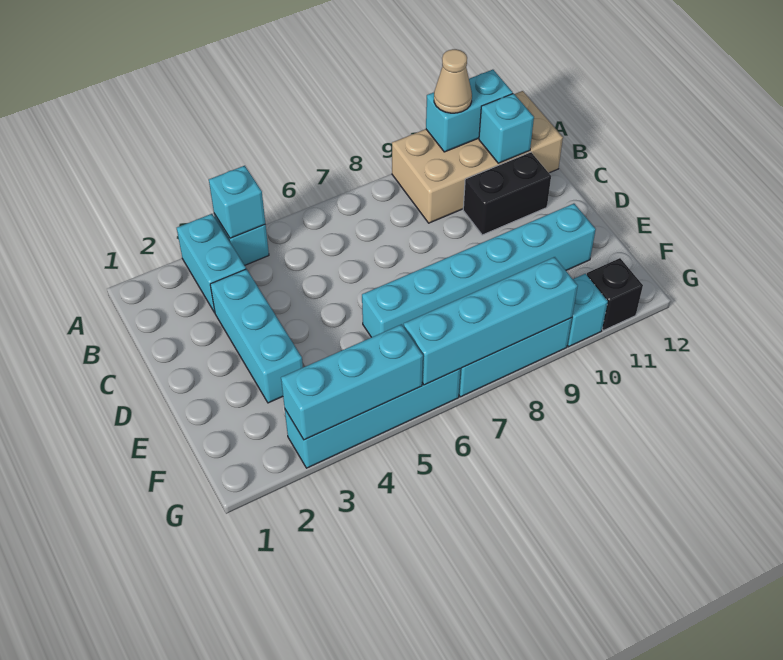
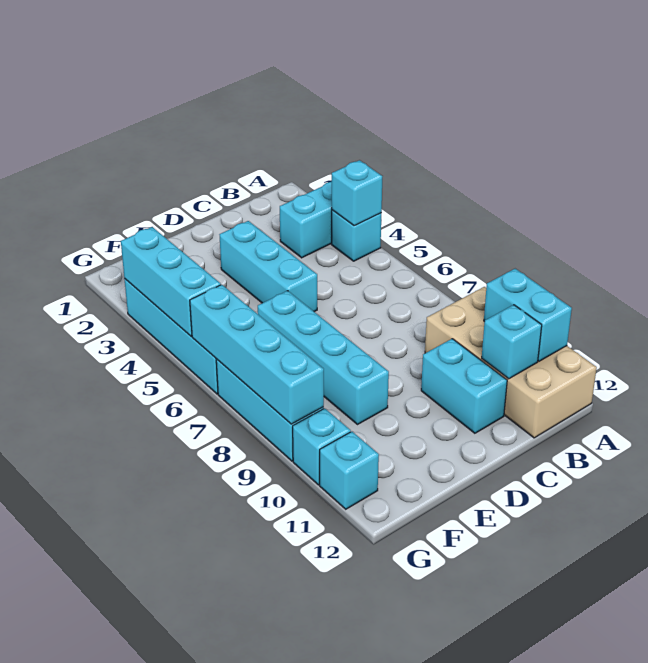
tan 1x1 cone [434,49,472,113] -> none
cyan 1x3 brick [210,269,303,403] -> cyan 1x3 brick turned to [219,221,317,312]
black 1x2 brick [463,152,551,235] -> cyan 1x2 brick [421,339,507,433]
cyan 1x6 brick [362,204,596,337] -> cyan 1x4 brick [258,291,389,425]
black 1x1 brick [587,258,643,330] -> cyan 1x1 brick [320,432,379,509]

